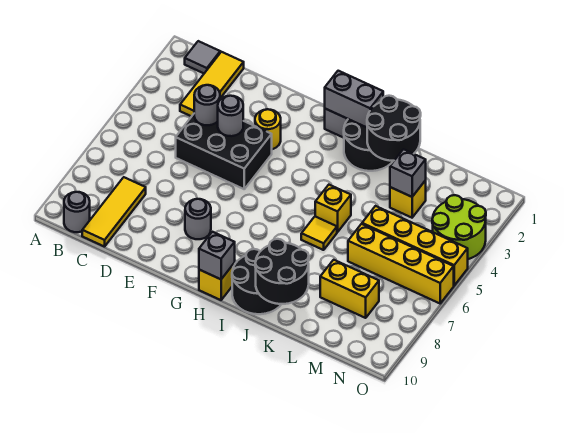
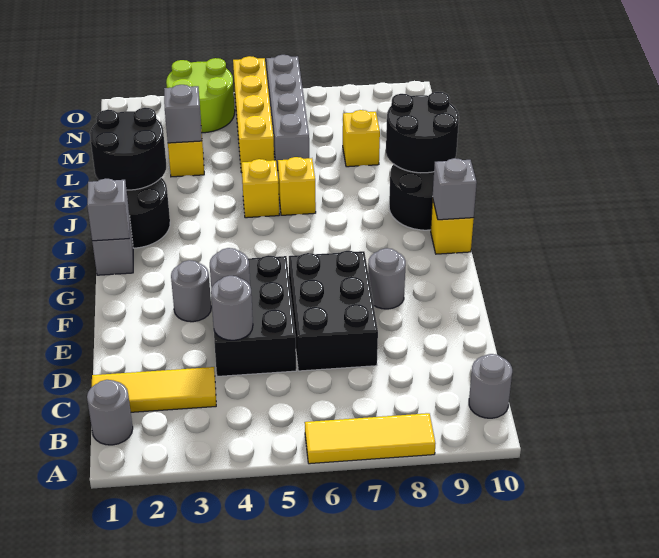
grey 1x1 tile [185,41,220,73] -> grey 1x1 round brick [87,380,133,445]
yellow 1x3 tile [82,177,146,247] -> yellow 1x3 tile moved to [305,413,435,464]
none -> black 2x3 brick [289,251,378,371]
yellow 1x1 round brick [255,109,281,149] -> grey 1x1 round brick [171,260,211,322]
grey 1x2 brick [325,71,383,127] -> grey 1x1 brick [87,179,129,241]
yellow 1x1 tile [301,217,337,250] -> yellow 1x1 brick [278,157,316,215]
yellow 1x4 brick [348,224,454,303] -> grey 1x4 brick [266,55,309,171]
yellow 1x2 brick [320,260,379,318] -> yellow 1x1 brick [343,110,380,167]

